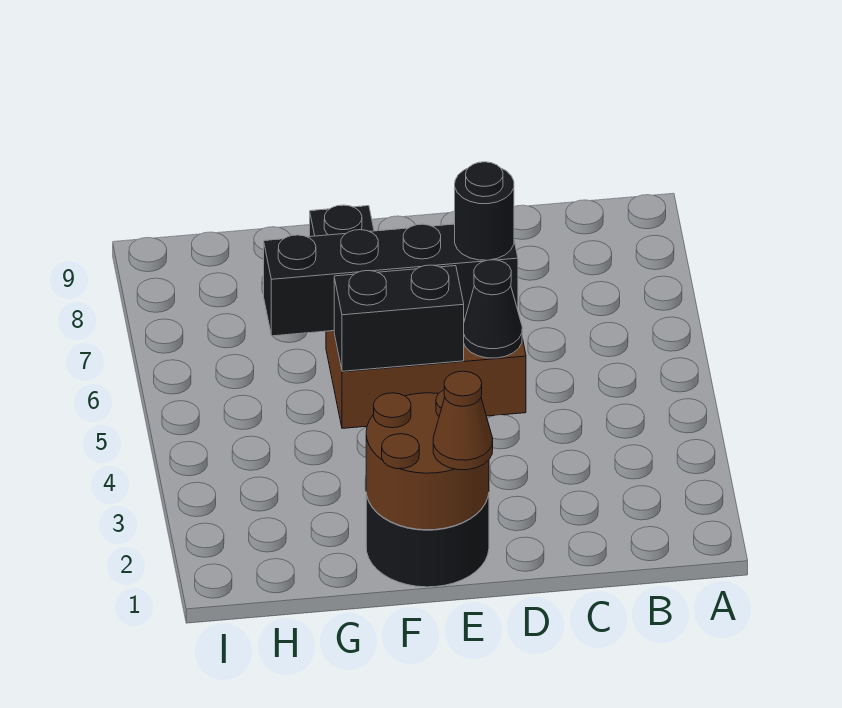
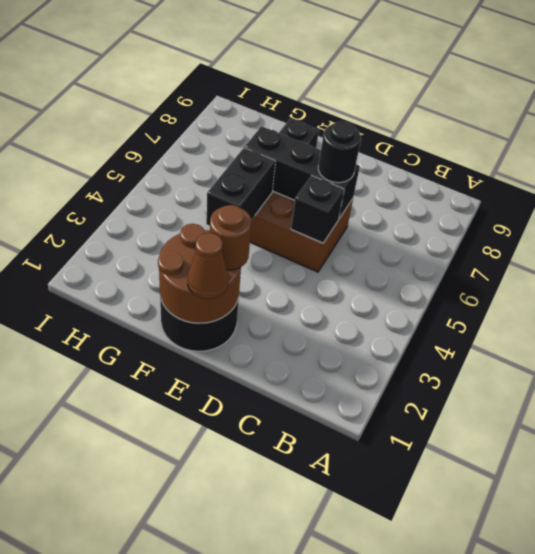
black 1x1 cone [464,260,522,358] -> black 1x1 brick [291,176,344,243]
black 1x4 brick [264,224,518,336] -> black 1x3 brick [245,126,360,218]
none -> brown 1x1 round brick [210,205,251,270]
black 1x2 brick [334,265,464,371] -> black 1x2 brick turned to [206,148,276,226]

